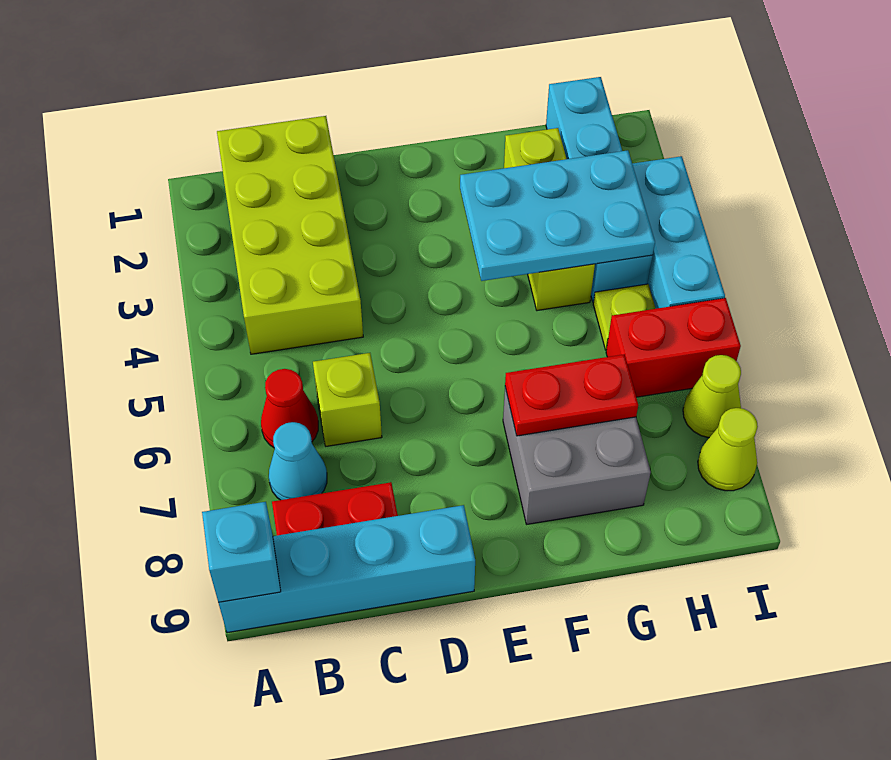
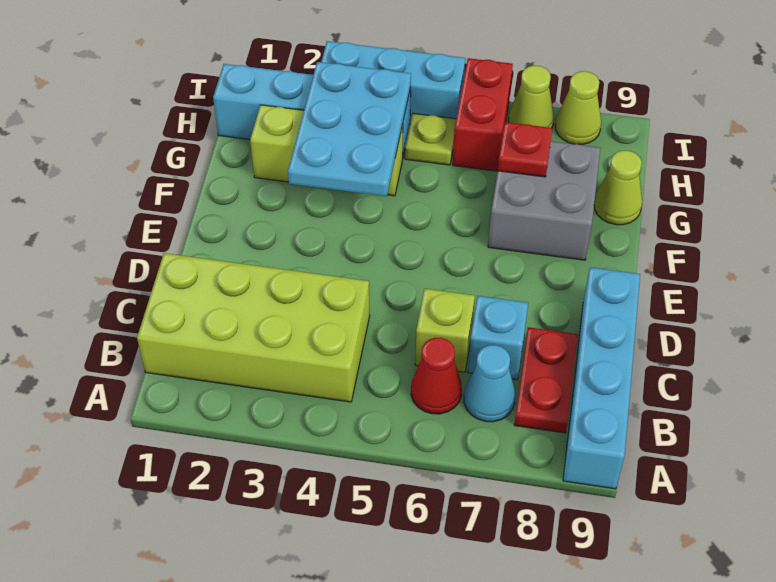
cyan 1x1 brick [202,502,281,602] -> cyan 1x1 brick moved to [468,296,528,380]
red 1x2 plate [505,354,638,436] -> red 1x1 plate [498,122,552,177]
none -> lime 1x1 cone [594,151,642,225]

